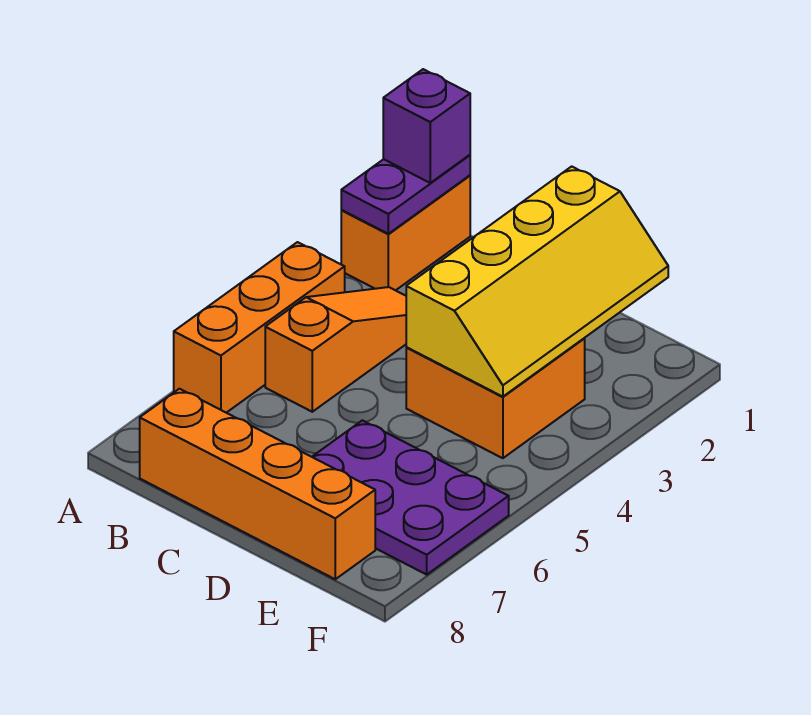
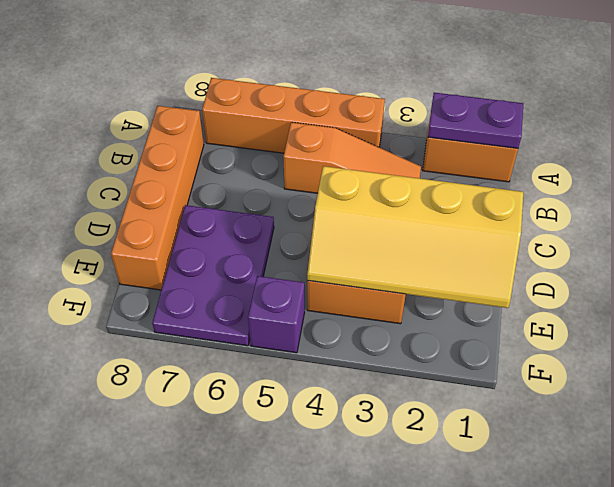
purple 1x1 brick [383,69,470,183] -> purple 1x1 brick moved to [248,276,305,353]
orange 1x3 brick [174,242,345,413] -> orange 1x4 brick [202,78,385,153]

